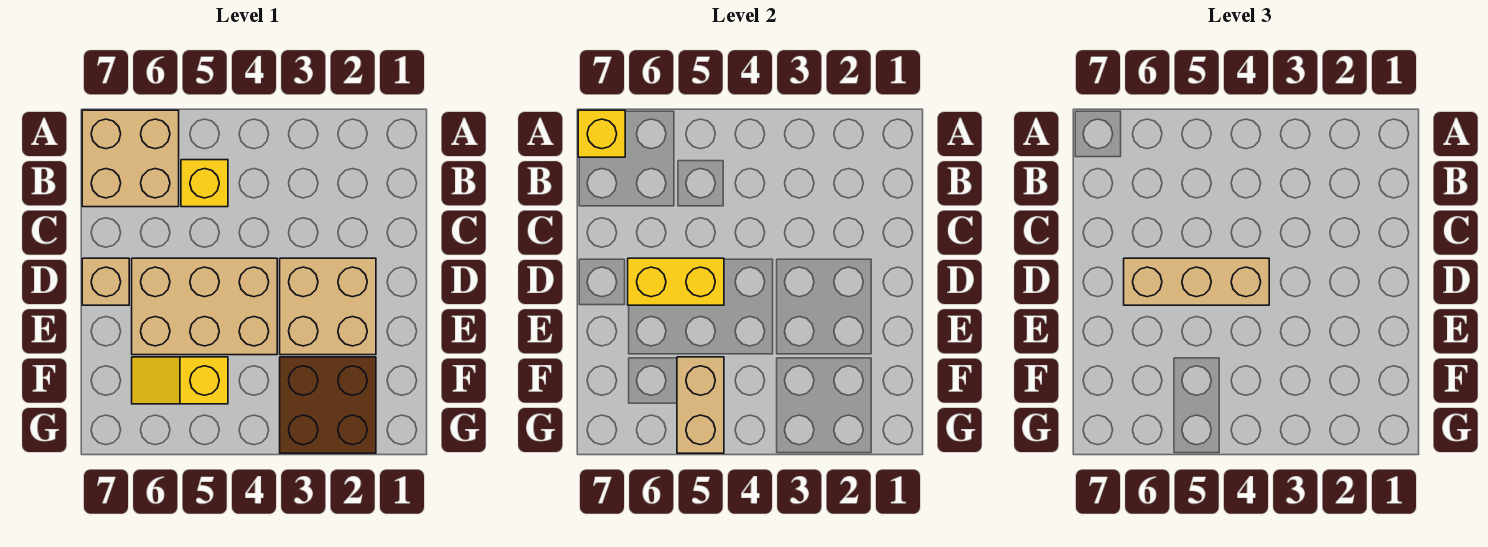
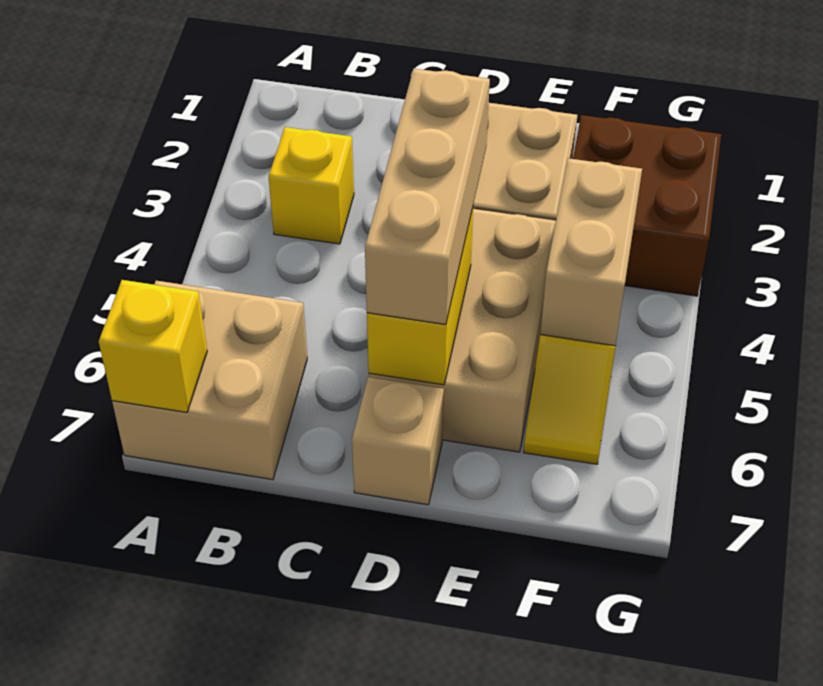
yellow 1x1 brick [181,160,228,207] -> yellow 1x1 brick moved to [269,127,354,244]
tan 1x2 brick [677,357,724,453] -> tan 1x2 brick turned to [540,158,642,346]

